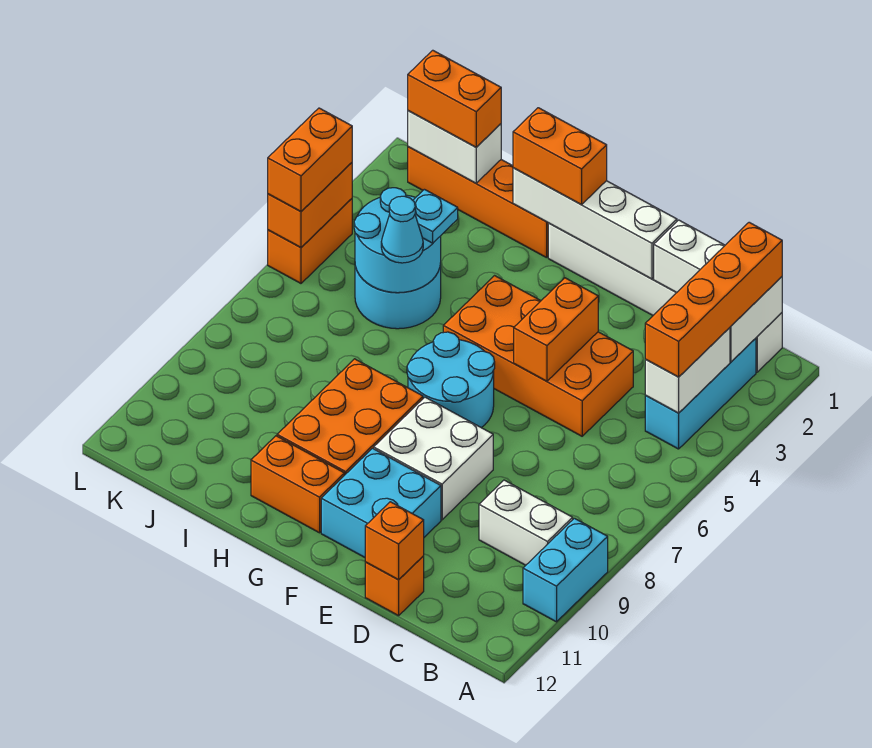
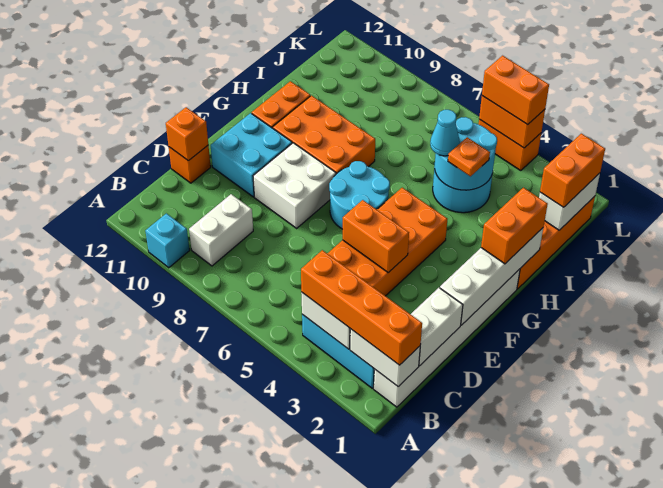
cyan 1x2 brick [523,518,608,622] -> cyan 1x1 brick [145,213,189,268]
cyan 1x1 plate [413,189,458,243] -> orange 1x1 plate [448,137,490,176]

